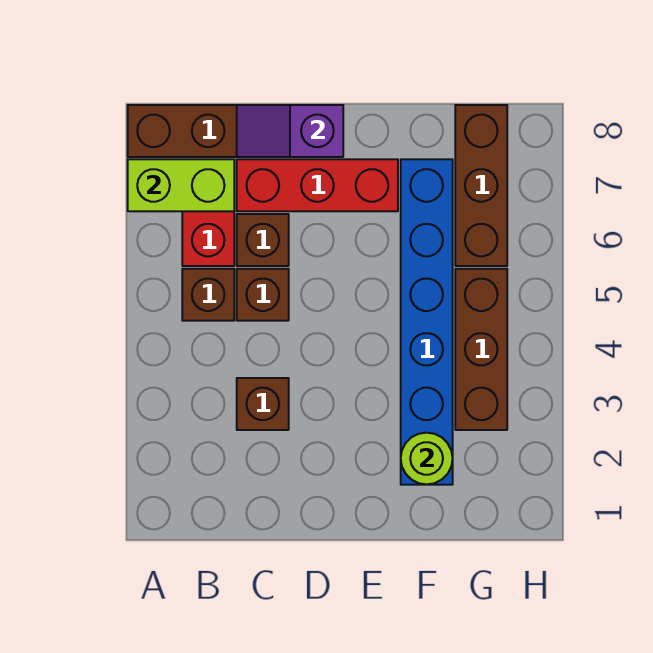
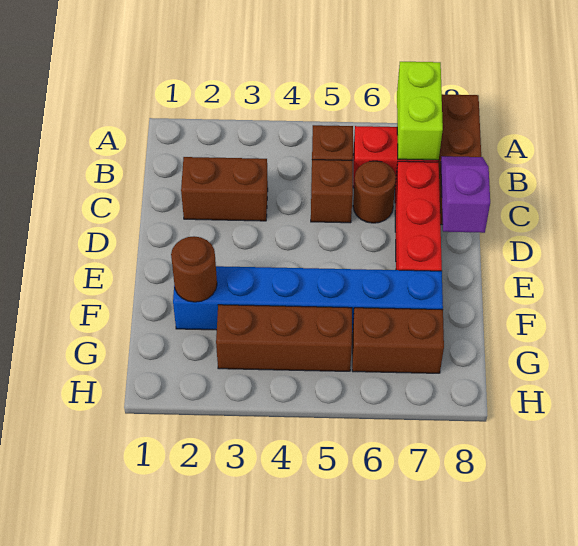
brown 1x1 brick [237,378,289,430] -> brown 1x2 brick [181,157,268,221]
brown 1x1 brick [237,214,289,266] -> brown 1x1 round brick [353,161,396,223]
lime 1x1 round brick [401,433,453,485] -> brown 1x1 round brick [171,236,217,302]
brown 1x3 brick [455,105,507,266] -> brown 1x2 brick [352,308,444,373]

